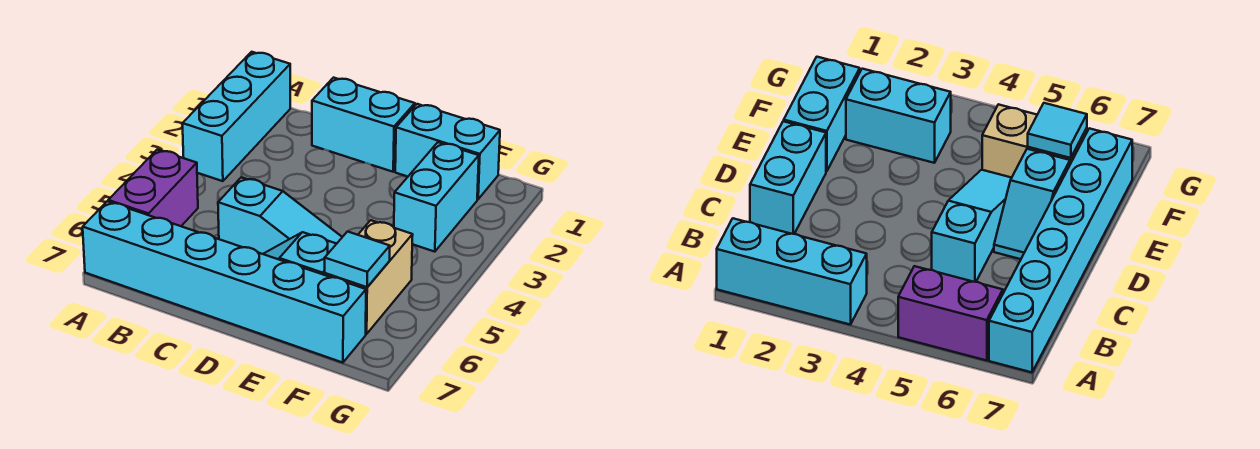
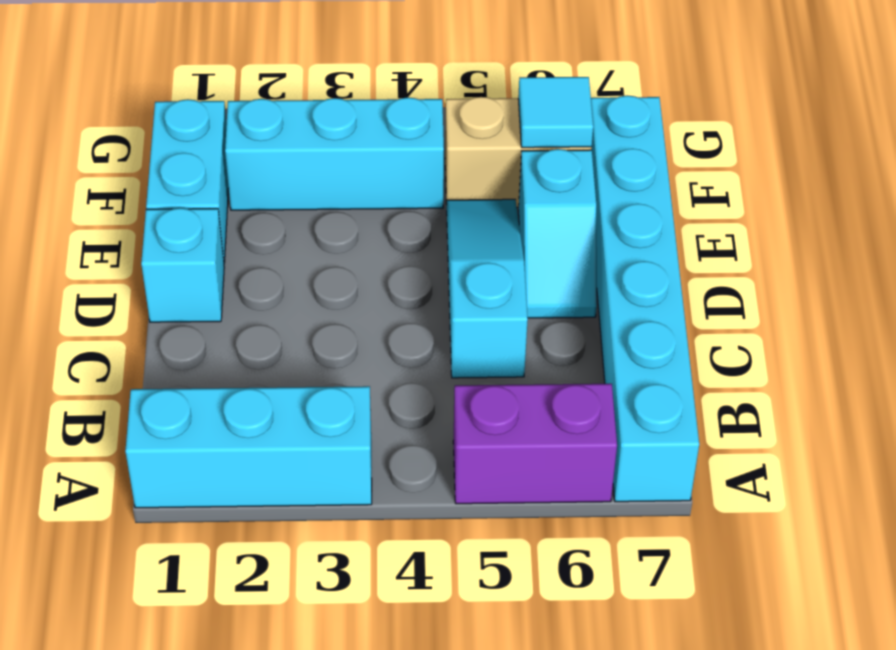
cyan 1x2 brick [312,78,415,172] -> cyan 1x1 brick [141,208,224,322]
cyan 1x2 brick [394,142,479,252] -> cyan 1x3 brick [225,97,444,210]

